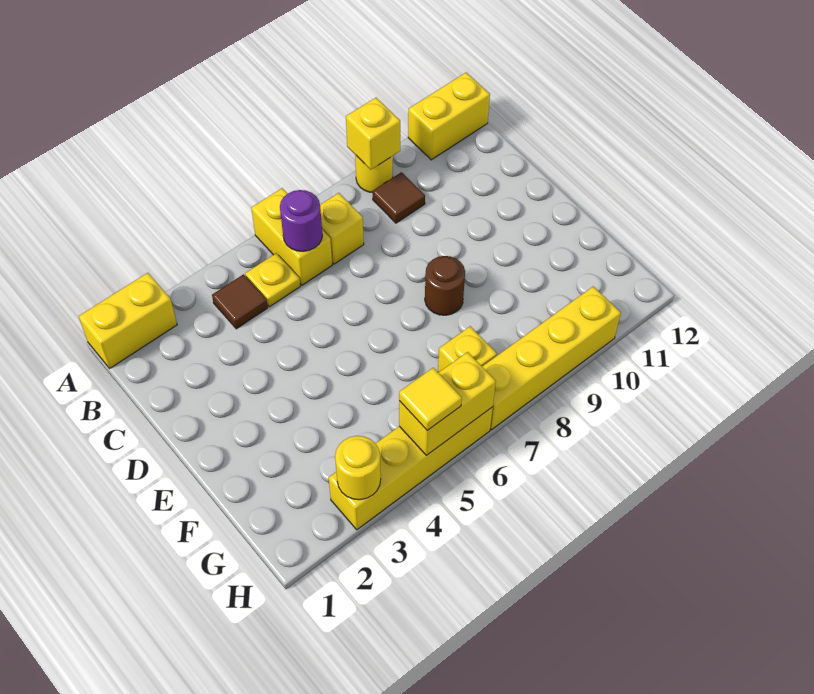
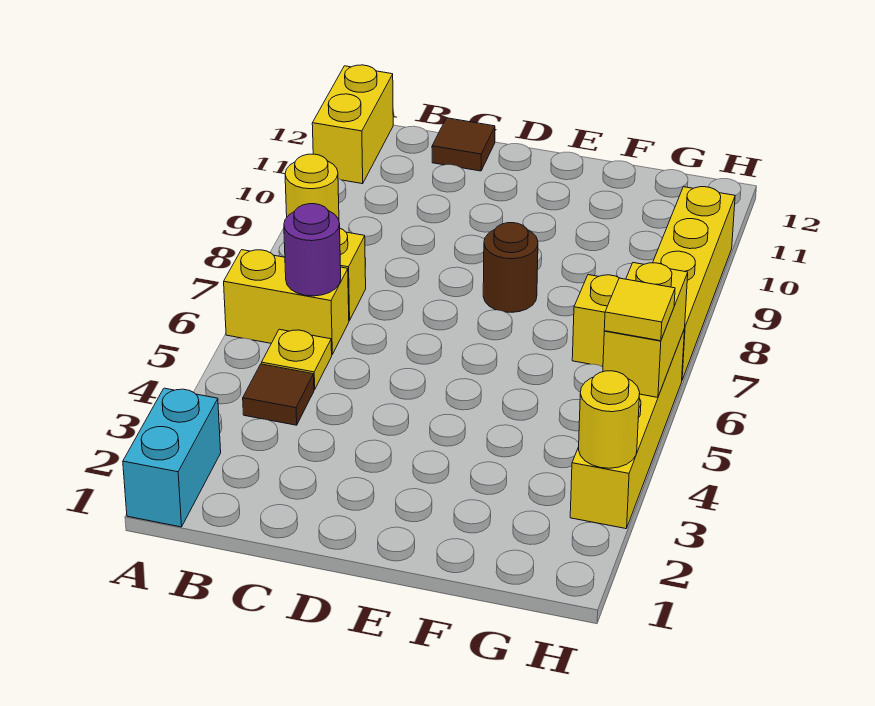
yellow 1x2 brick [79,273,177,368] -> cyan 1x2 brick [123,388,221,527]
yellow 1x1 brick [346,98,400,170] -> none
brown 1x1 tile [372,172,425,223] -> brown 1x1 tile moved to [432,118,495,171]

